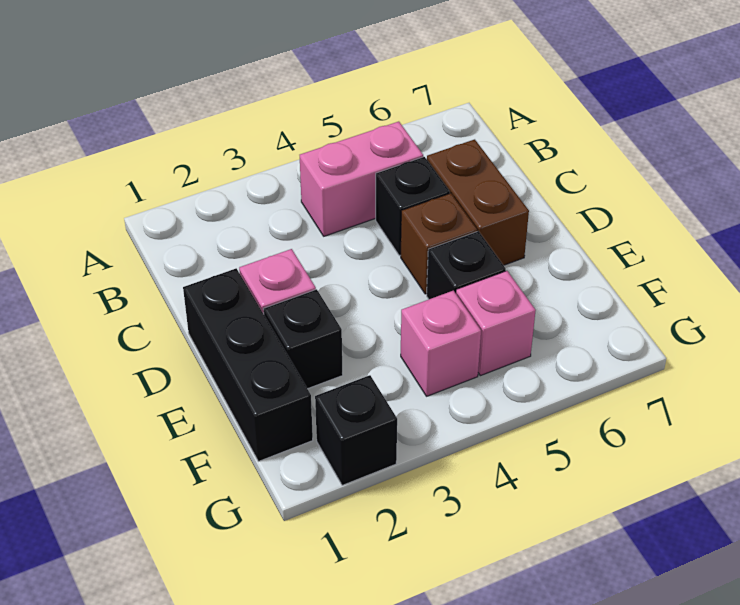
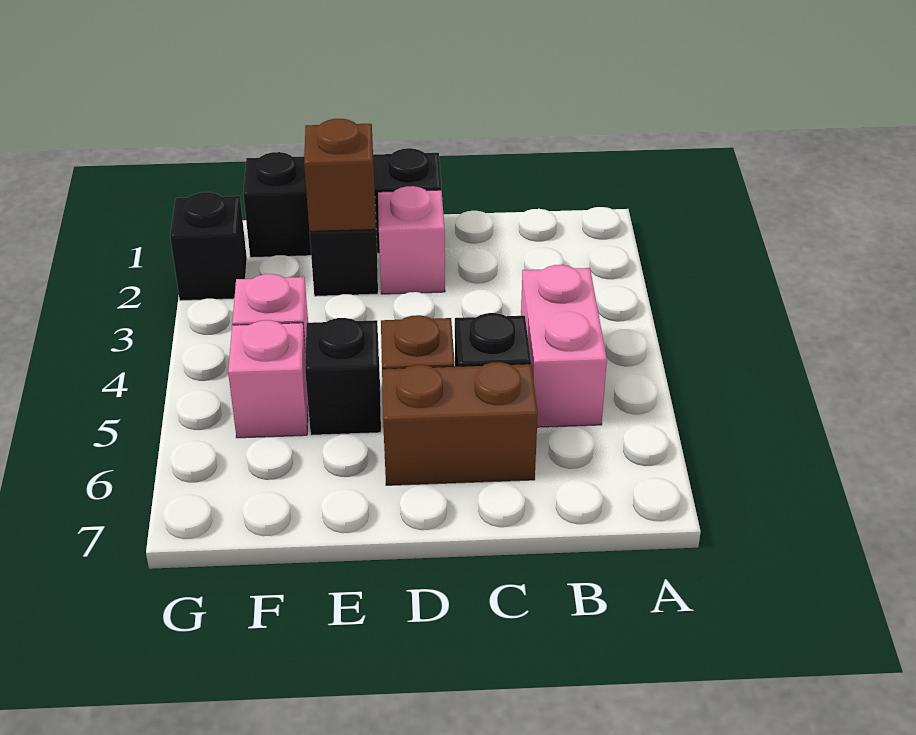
none -> brown 1x1 brick [304,119,375,231]

